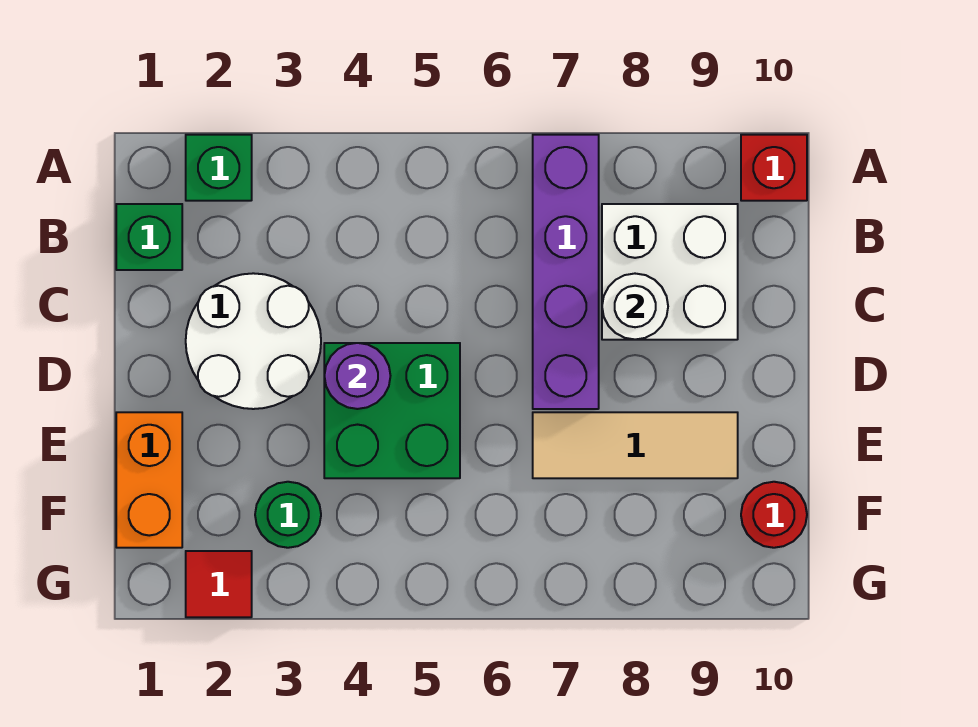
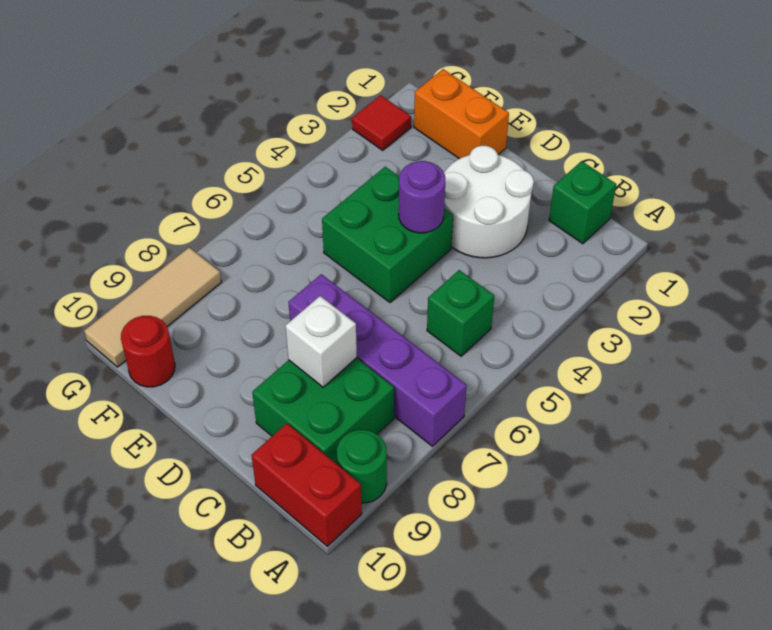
green 1x1 brick [186,135,252,201] -> green 1x1 brick moved to [427,270,494,356]
red 1x1 brick [741,135,807,201] -> red 1x2 brick [251,424,362,546]
white 2x2 brick [602,204,738,340] -> green 2x2 brick [252,358,394,464]
white 1x1 round brick [602,274,668,340] -> white 1x1 brick [285,296,357,387]
tan 1x3 tile [533,412,738,478] -> tan 1x3 tile moved to [84,247,221,367]
green 1x1 round brick [255,482,321,548] -> green 1x1 round brick moved to [337,430,387,503]

